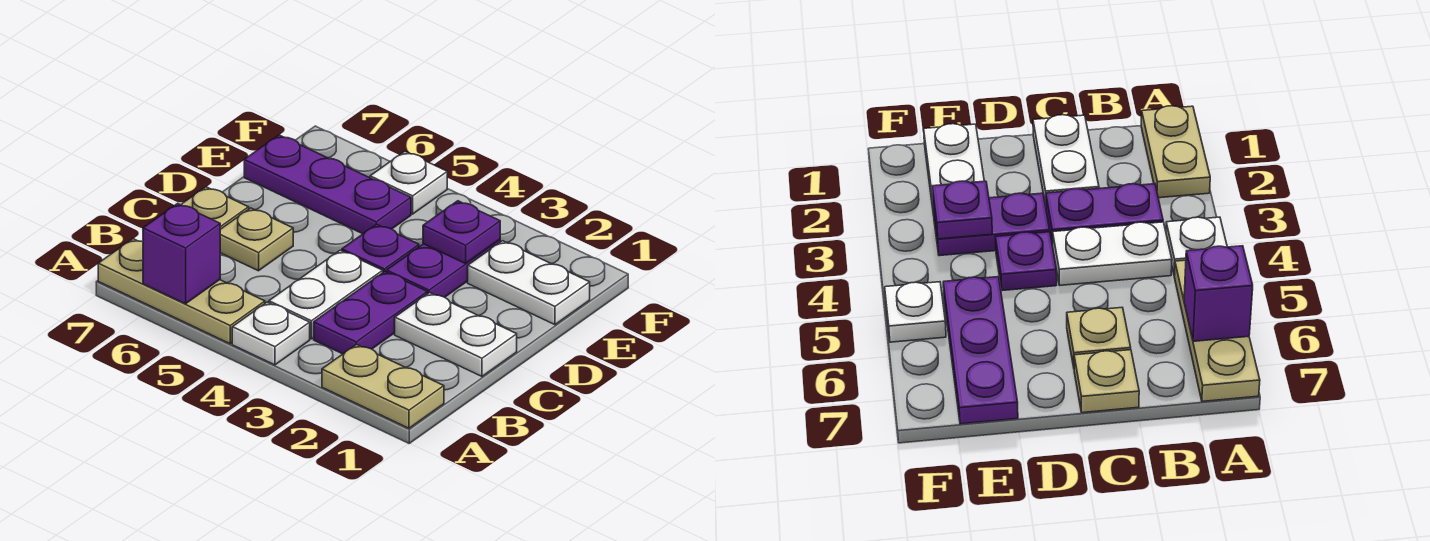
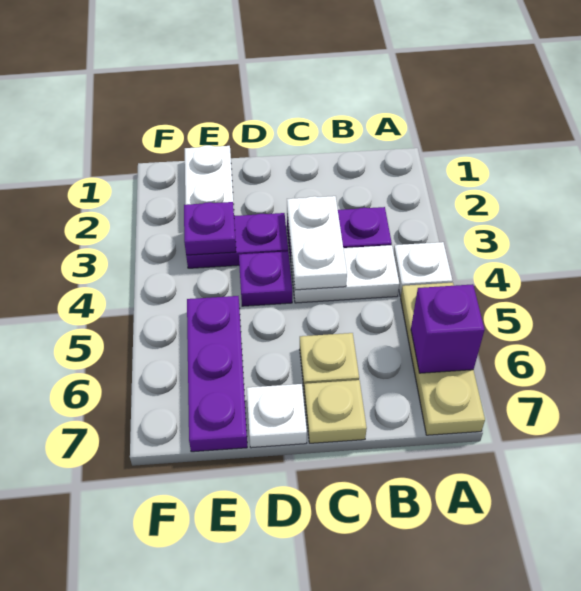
tan 1x2 plate [322,344,444,428] -> none
white 1x2 plate [395,293,517,376] -> white 1x2 plate moved to [287,196,347,290]
white 1x1 plate [370,151,447,214] -> white 1x1 plate moved to [247,384,307,448]

